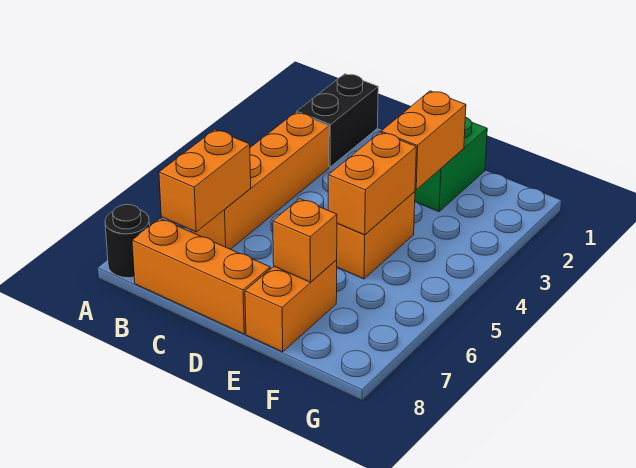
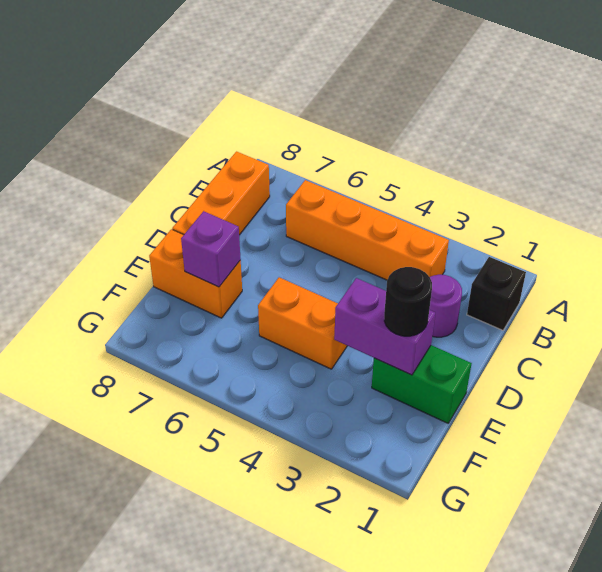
black 1x1 round brick [105,205,150,278] -> black 1x1 round brick moved to [384,267,432,336]
black 1x2 brick [297,74,378,167] -> black 1x1 brick [467,257,526,330]
orange 1x2 brick [159,130,251,232] -> none
none -> purple 1x1 round brick [429,275,462,337]
orange 1x2 brick [381,91,466,190] -> purple 1x2 brick [334,278,435,375]
orange 1x2 brick [328,132,416,235] -> none
orange 1x1 brick [273,199,337,282] -> purple 1x1 brick [181,211,241,287]

